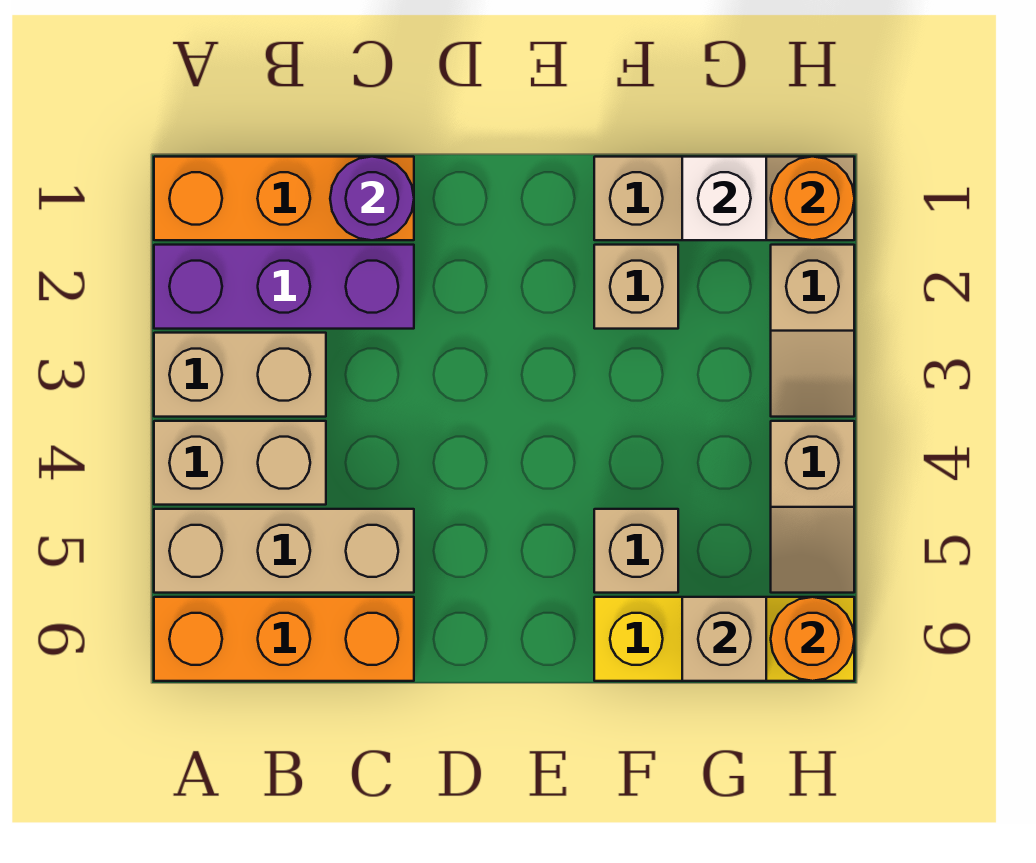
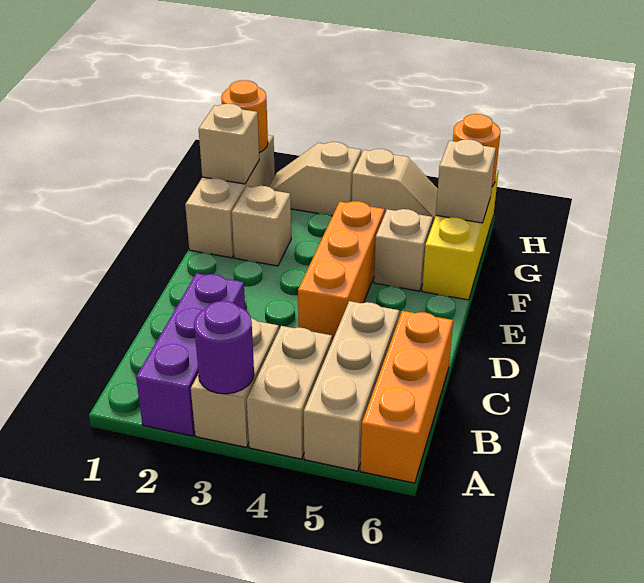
orange 1x3 brick [154,157,414,240] -> orange 1x3 brick moved to [298,201,385,341]
purple 1x1 round brick [330,157,414,240] -> purple 1x1 round brick moved to [194,301,254,394]
white 1x1 brick [682,157,766,240] -> tan 1x1 brick [199,104,259,184]
tan 1x2 slope [771,245,854,417] -> tan 1x2 slope turned to [269,142,361,216]

